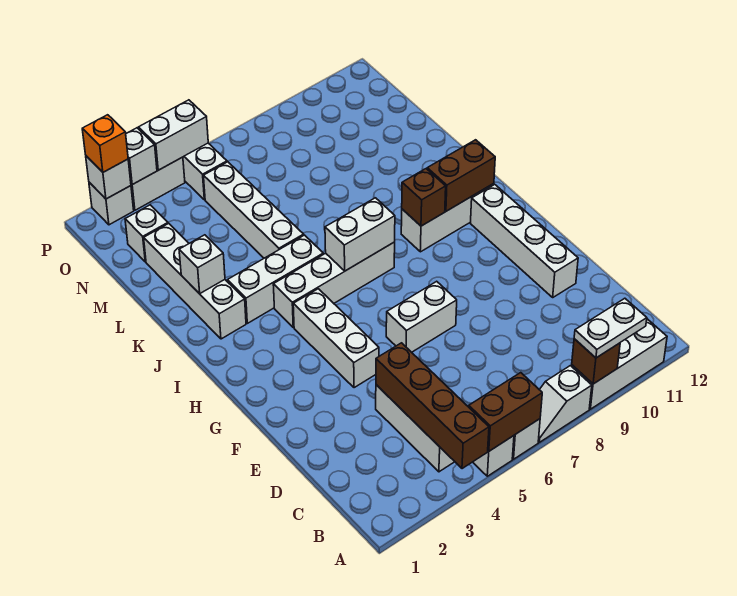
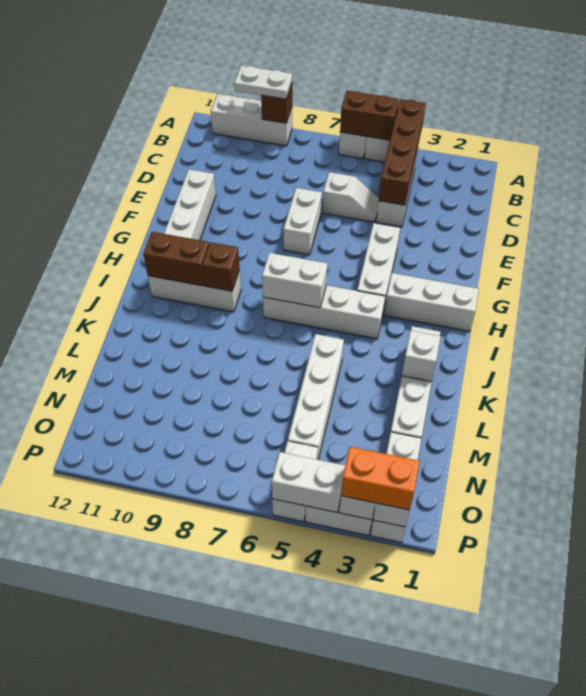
white 1x2 slope [538,366,592,442] -> white 1x2 slope moved to [323,172,379,222]
white 1x2 brick [386,281,457,352] -> white 1x2 brick turned to [284,188,322,255]
white 1x3 brick [227,235,323,323] -> white 1x3 brick moved to [384,273,479,331]
orange 1x1 brick [82,115,128,172] -> orange 1x2 brick [341,447,420,510]

